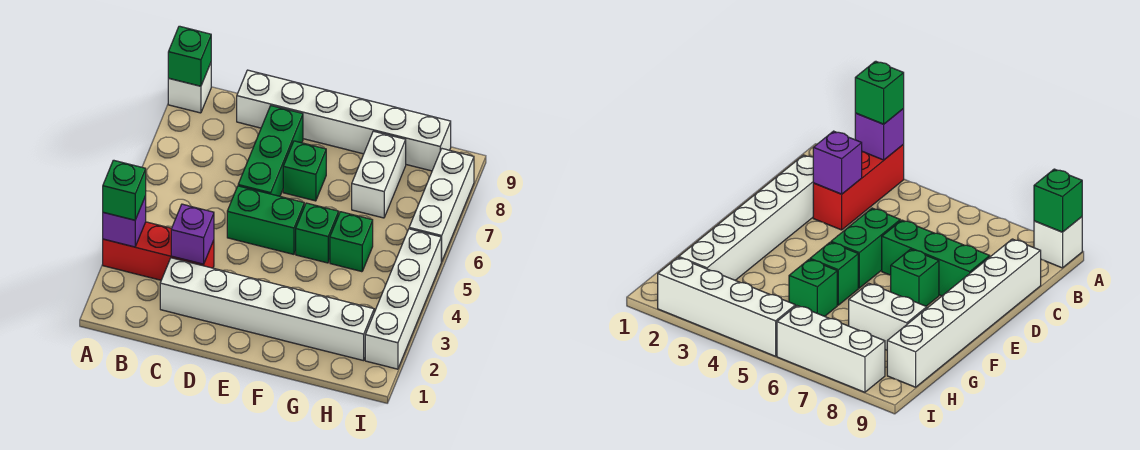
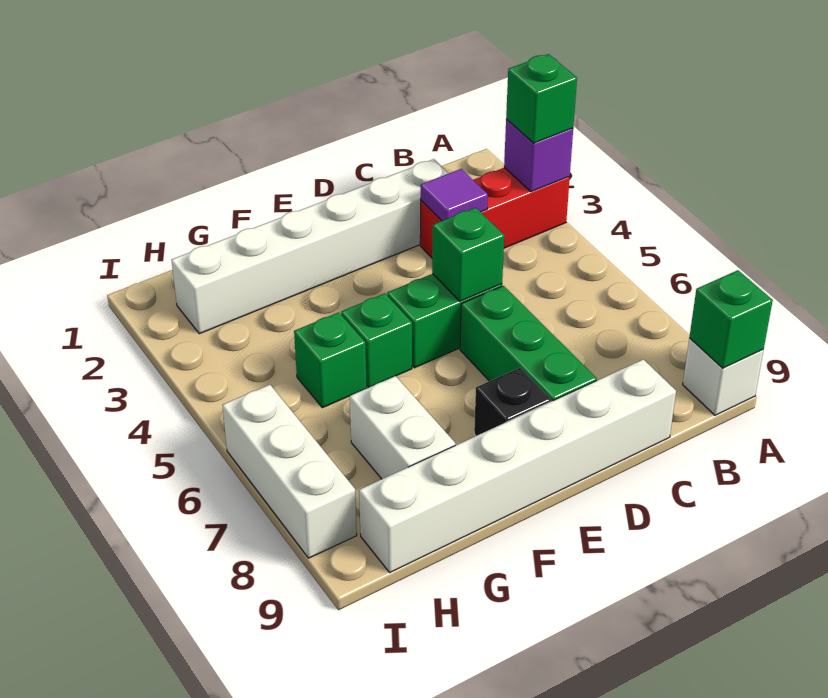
purple 1x1 brick [171,204,214,264] -> purple 1x1 tile [421,169,488,221]
green 1x1 brick [283,141,326,201] -> green 1x1 brick moved to [432,208,504,301]
none -> black 1x1 brick [474,368,551,436]
white 1x4 brick [365,229,441,369] -> none

